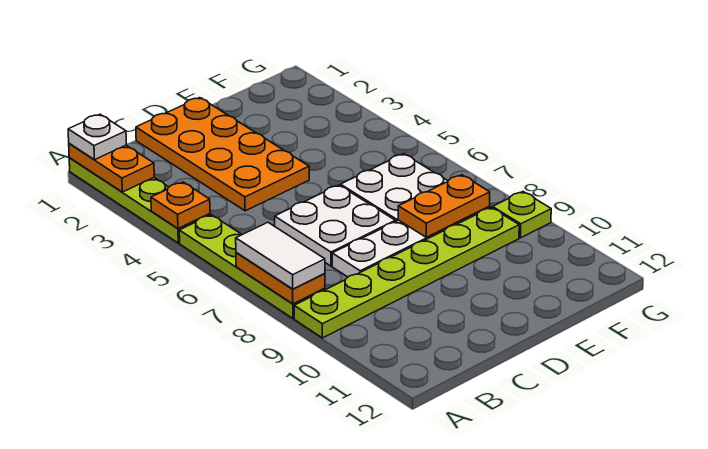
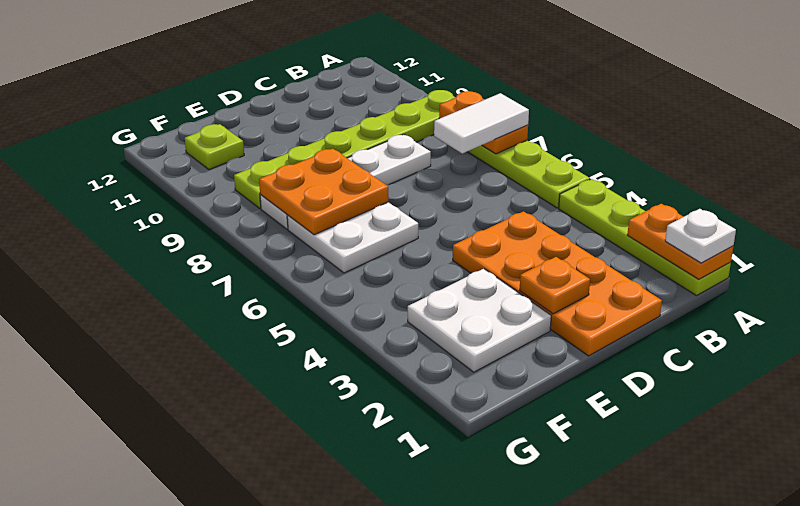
orange 1x1 plate [151,182,210,228] -> orange 1x1 plate moved to [520,257,590,314]
white 1x2 tile [236,222,325,289] -> white 1x2 tile turned to [434,93,529,154]
white 2x2 plate [275,185,395,266] -> white 2x2 plate moved to [408,269,551,372]
orange 1x2 plate [398,175,490,237] -> orange 2x2 plate [259,149,389,235]
lime 1x1 plate [493,192,551,238] -> lime 1x1 plate moved to [185,124,244,170]

